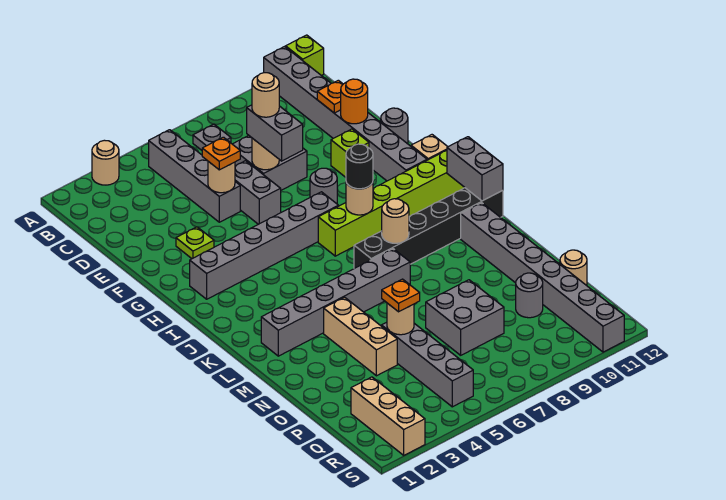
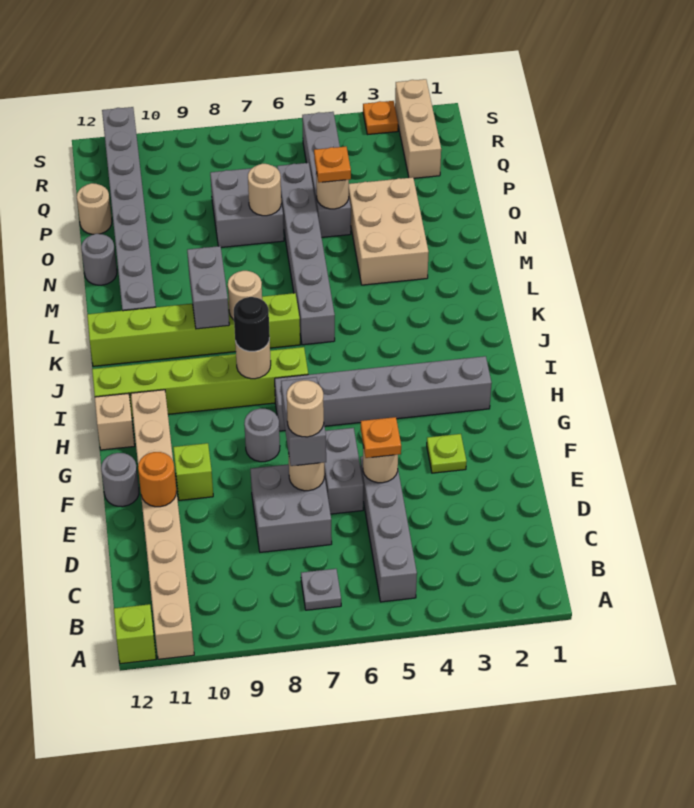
tan 1x1 round brick [92,140,119,185] -> tan 1x1 round brick moved to [248,164,281,216]
grey 1x8 brick [264,47,427,181] -> tan 1x8 brick [131,390,194,659]
orange 1x1 plate [317,80,343,113] -> orange 1x1 plate moved to [363,101,398,134]
grey 1x2 brick [447,137,503,201] -> grey 1x2 brick moved to [187,246,229,329]
black 1x6 brick [354,188,503,269] -> lime 1x6 brick [87,293,300,366]
grey 1x6 brick [261,249,410,356] -> grey 1x6 brick turned to [277,163,335,345]
tan 1x3 brick [324,297,397,376] -> tan 2x3 brick [349,177,429,285]
grey 1x1 round brick [516,273,543,318] -> grey 1x1 round brick moved to [81,234,117,285]

